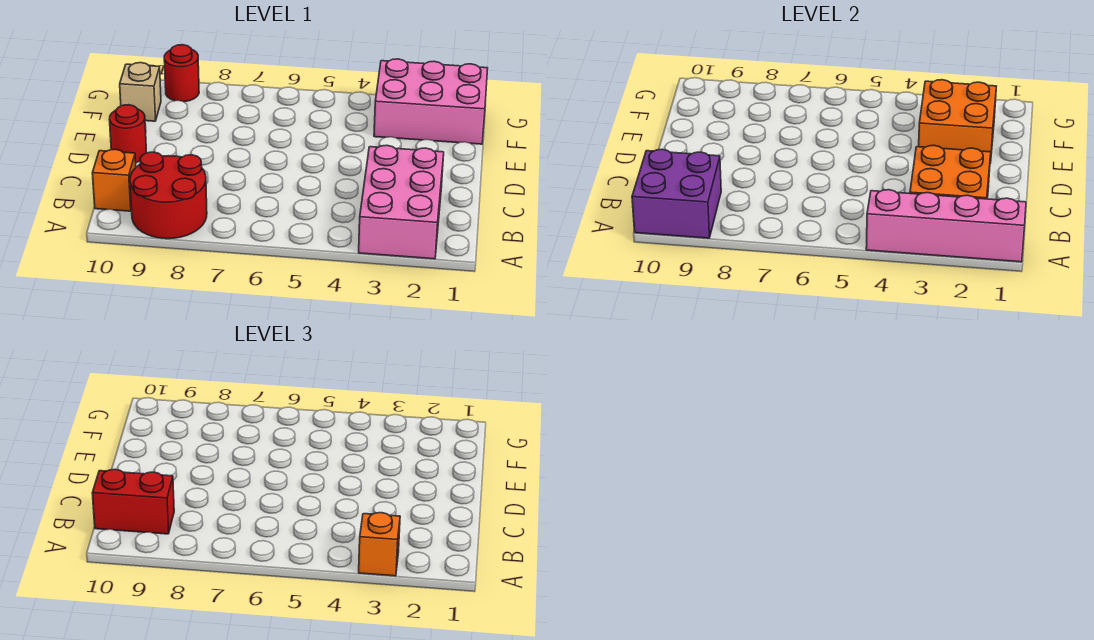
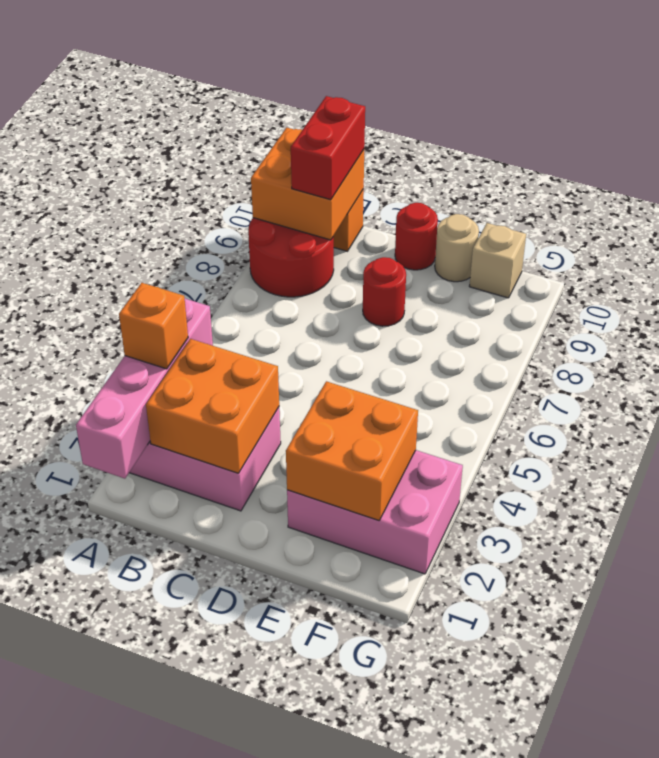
purple 2x2 brick [632,149,721,238] -> orange 2x2 brick [251,128,364,240]
none -> tan 1x1 round brick [435,214,479,282]
pink 2x3 brick [374,59,488,144] -> pink 2x3 brick turned to [287,450,463,574]
red 1x1 round brick [164,45,199,102] -> red 1x1 round brick moved to [363,257,406,326]

